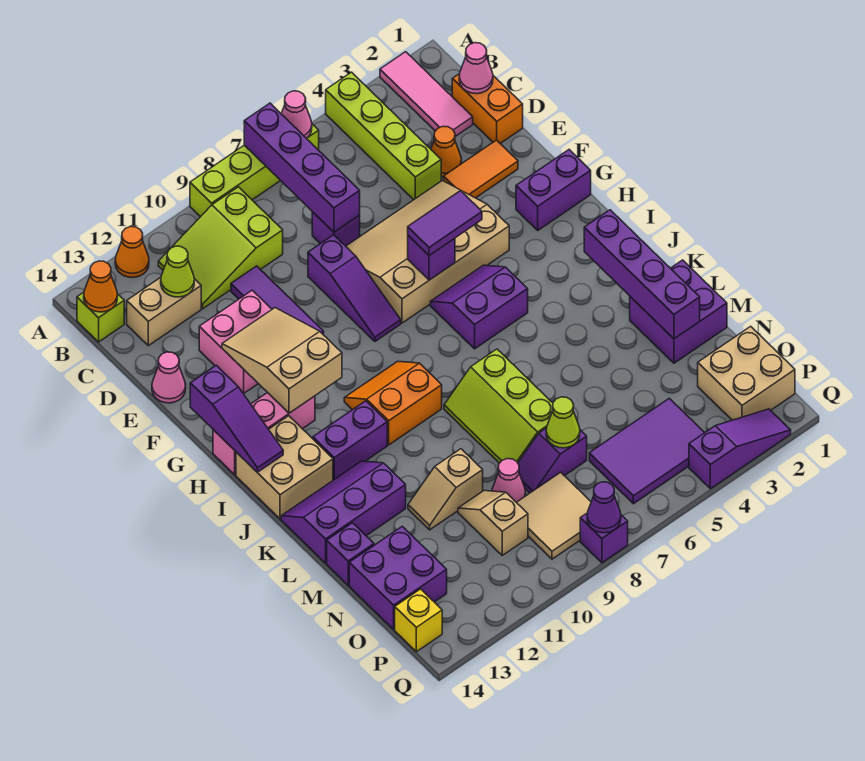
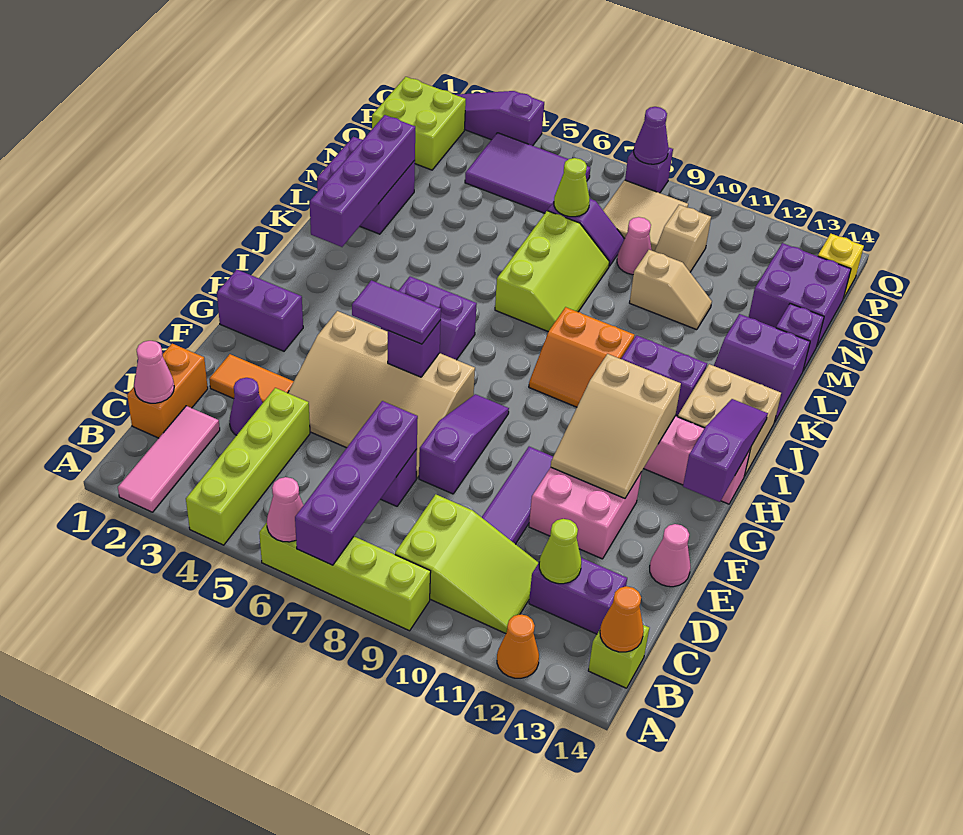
tan 1x2 brick [127,277,201,346] -> purple 1x2 brick [529,558,627,634]
orange 1x1 cone [431,126,461,177] -> purple 1x1 cone [229,378,262,435]
purple 2x3 slope [281,461,406,563] -> purple 2x2 slope [714,314,810,421]
tan 2x2 brick [698,326,795,420] -> lime 2x2 brick [372,77,466,170]

